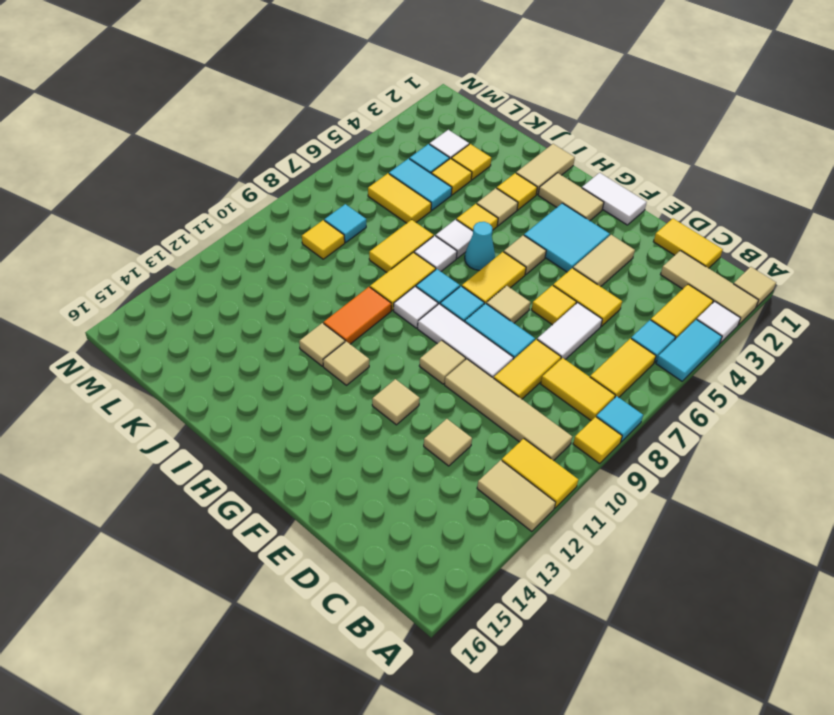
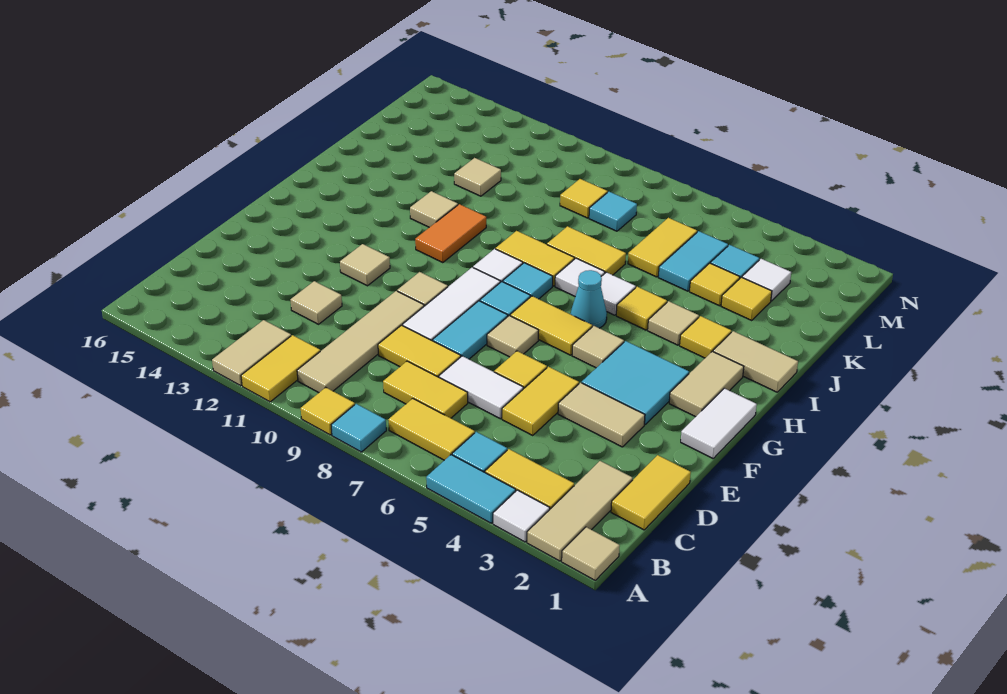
yellow 1x2 tile [541,358,615,421] -> yellow 1x2 tile turned to [383,361,468,418]
tan 1x1 tile [323,341,369,385] -> tan 1x1 tile moved to [454,158,501,196]
orange 1x2 tile [323,287,391,344] -> orange 1x2 tile turned to [415,204,486,263]

